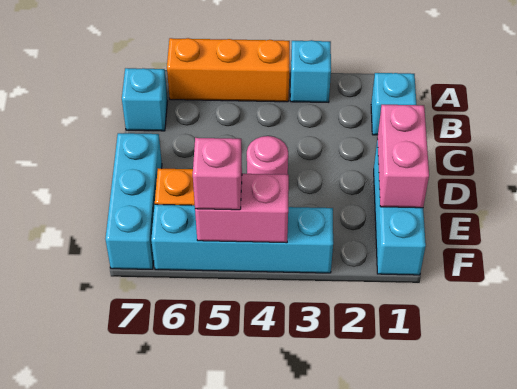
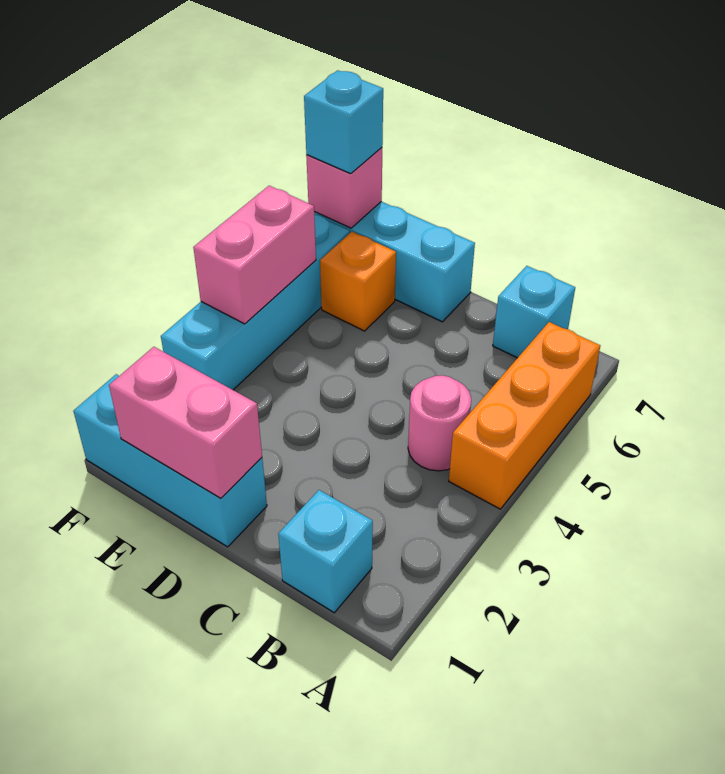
cyan 1x1 brick [290,40,331,102] -> cyan 1x1 brick moved to [304,70,383,174]
pink 1x1 round brick [247,136,288,175] -> pink 1x1 round brick moved to [408,375,471,471]
pink 1x1 brick [193,138,242,210] -> pink 1x1 brick moved to [306,148,382,228]

